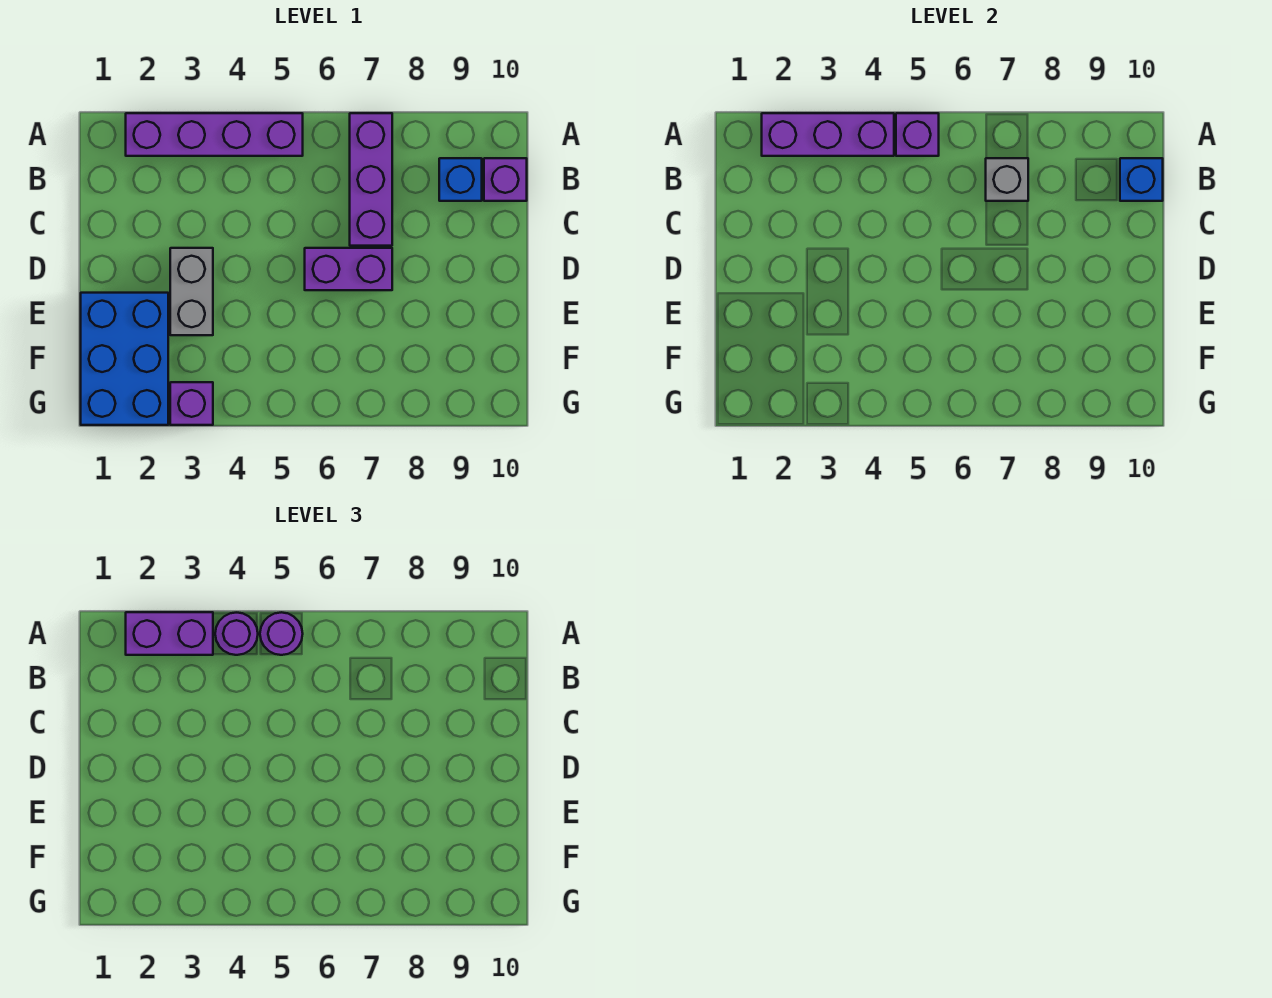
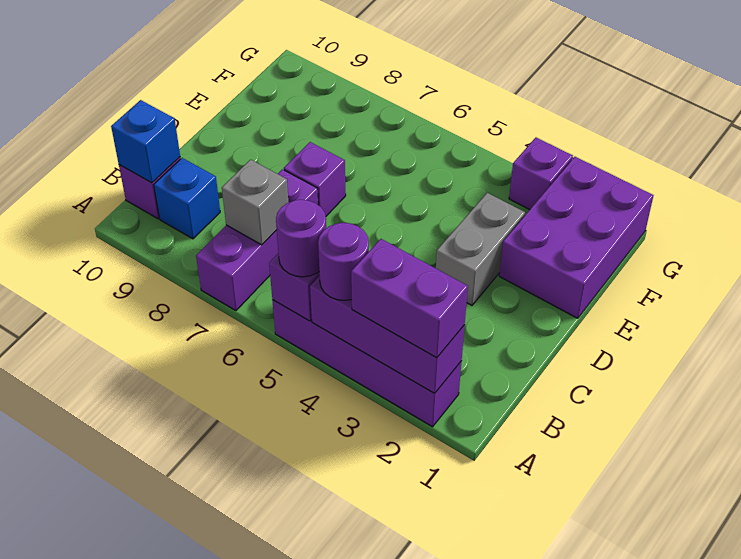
purple 1x2 brick [305,248,392,290] -> purple 1x1 brick [284,142,346,216]
blue 2x3 brick [81,293,168,425] -> purple 2x3 brick [499,157,653,318]

